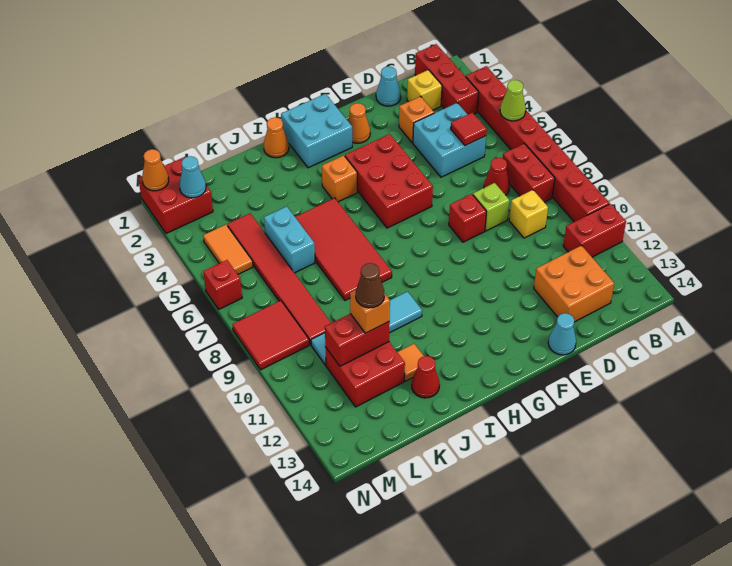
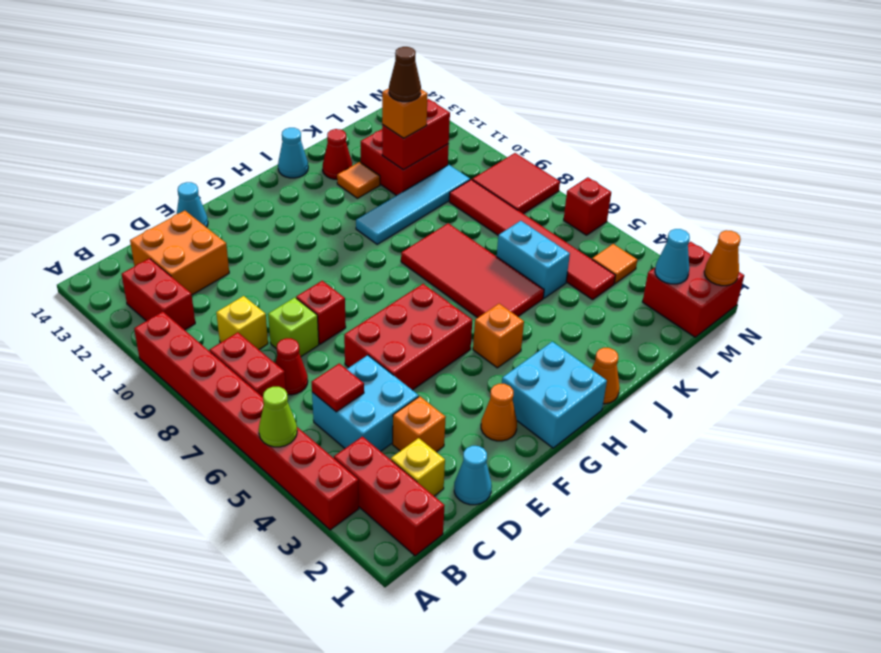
red 1x2 brick [563,204,626,257] -> red 1x2 brick turned to [122,258,195,330]
red 2x3 brick [345,134,433,228] -> red 2x3 brick turned to [344,284,472,390]
none -> cyan 1x1 cone [278,128,308,178]
orange 1x2 tile [203,225,253,274] -> orange 1x1 tile [592,244,637,284]

